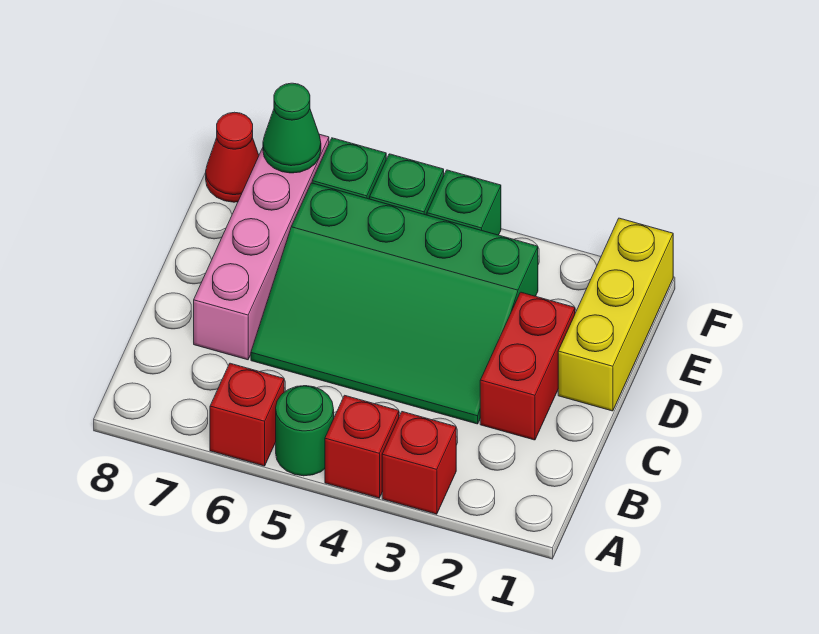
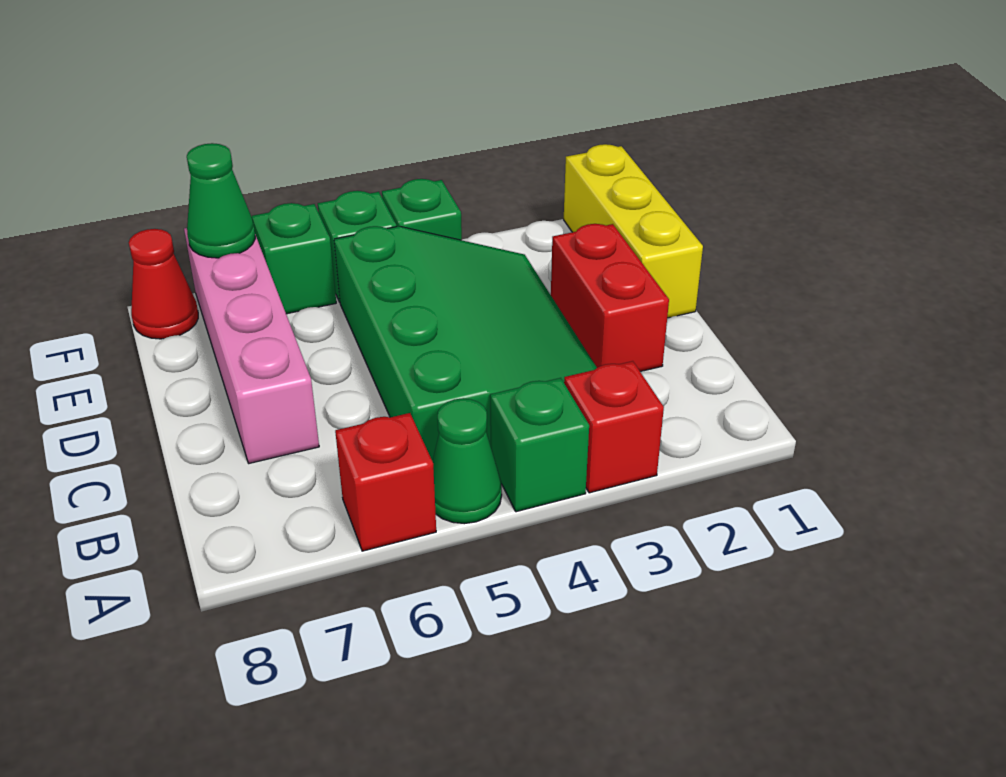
red 1x1 brick [325,395,399,498] -> green 1x1 brick [490,378,589,512]
green 1x1 round brick [276,386,334,476] -> green 1x1 cone [432,398,502,524]
green 3x4 slope [251,183,538,424] -> green 3x4 slope turned to [334,226,597,461]

